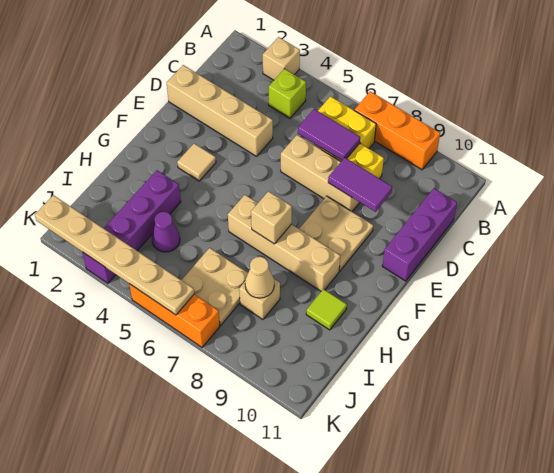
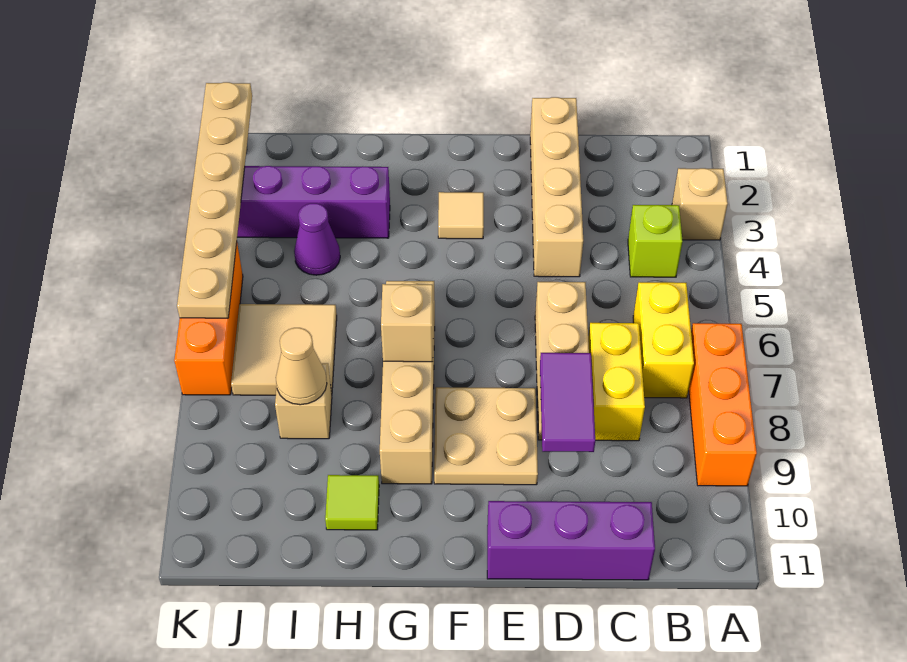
purple 1x2 tile [298,109,360,160] -> none
tan 2x2 plate [182,248,248,325] -> tan 2x2 tile [231,304,337,395]

